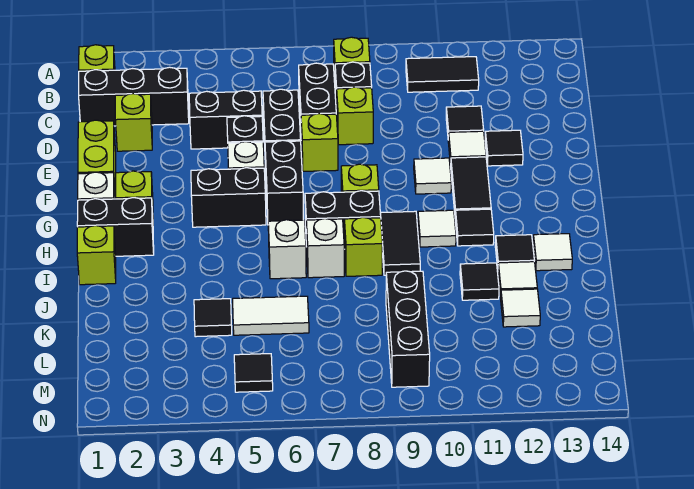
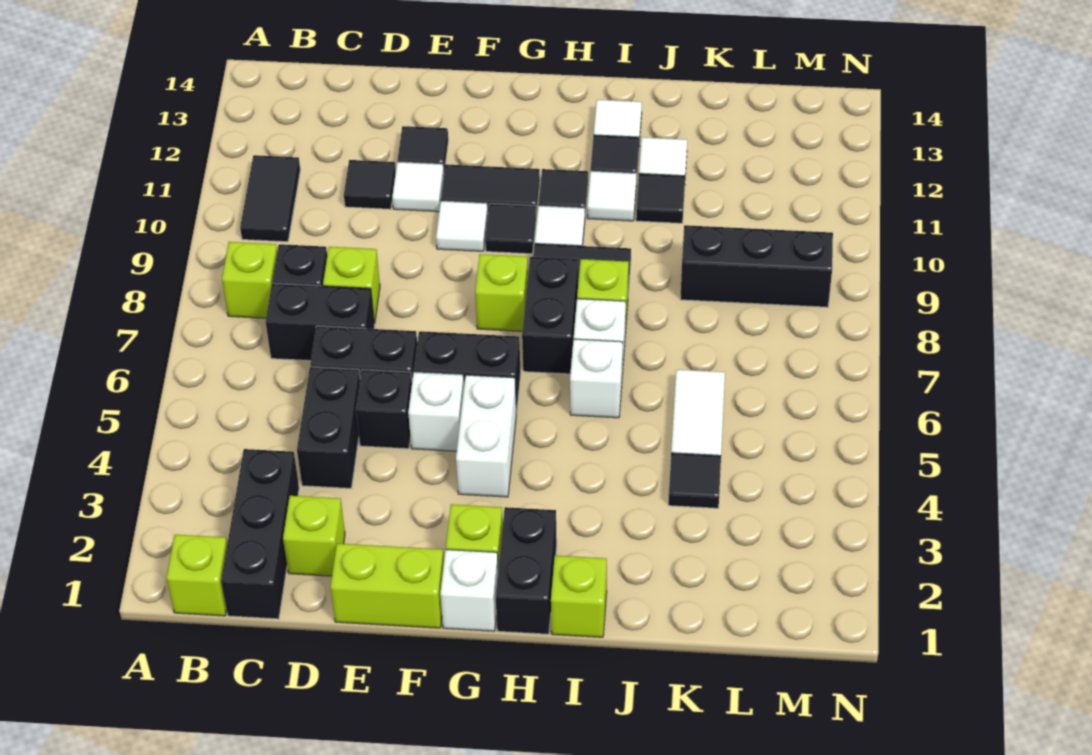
lime 1x1 brick [301,114,338,171] -> none
black 1x2 brick [191,168,266,227] -> white 1x2 brick [456,375,516,497]
white 1x1 tile [501,289,540,327] -> white 1x1 tile moved to [587,171,637,221]
black 1x1 tile [234,354,273,392] -> black 1x1 tile moved to [485,204,536,254]

